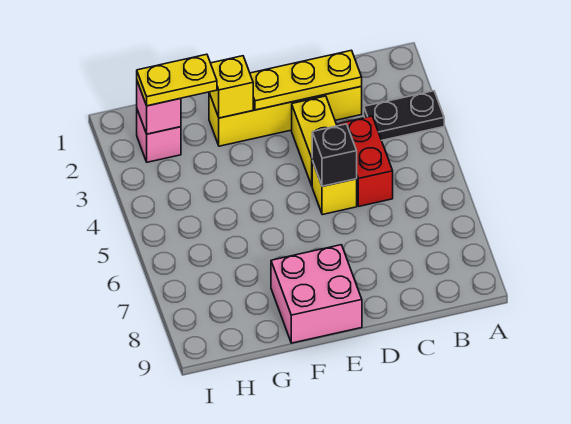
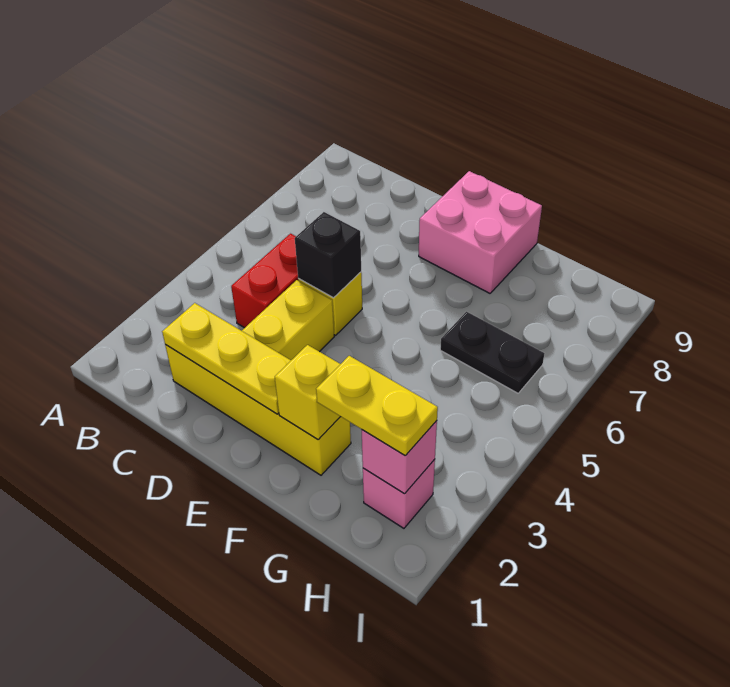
black 1x2 plate [364,91,444,140] -> black 1x2 plate moved to [440,312,544,393]

